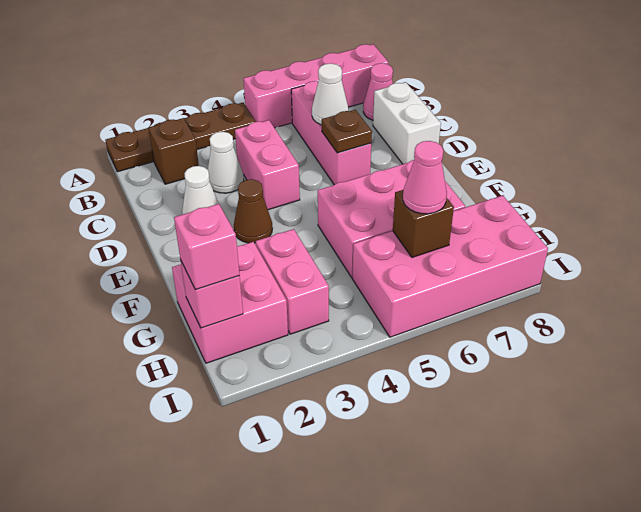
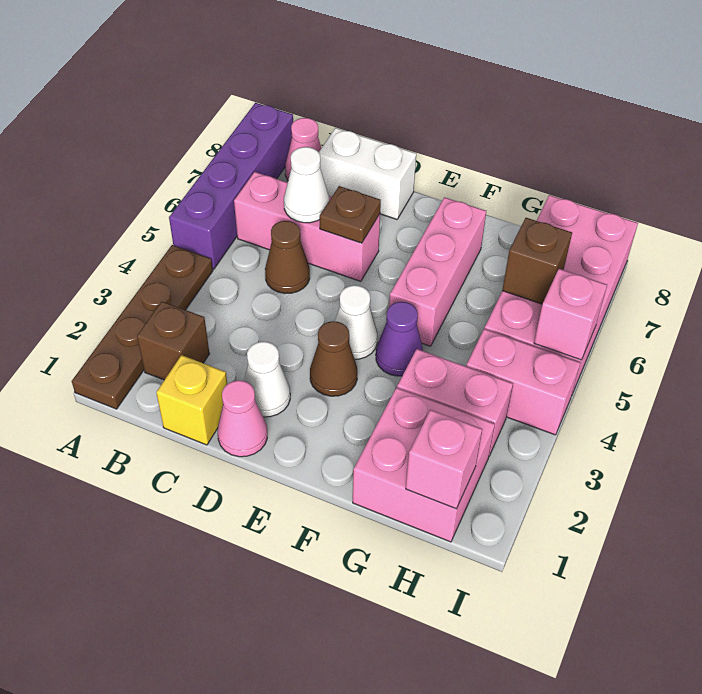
pink 1x4 brick [243,44,388,128] -> purple 1x4 brick [169,103,293,269]
none -> yellow 1x1 brick [156,355,227,445]
white 1x1 cone [208,132,244,193] -> white 1x1 cone moved to [335,285,378,359]
pink 1x2 brick [235,120,300,210] -> pink 1x2 brick moved to [466,329,581,435]
none -> brown 1x1 cone [265,221,310,294]
none -> purple 1x1 cone [376,302,423,376]
pink 2x3 brick [318,160,465,277] -> pink 1x3 brick [389,197,486,346]
pink 1x1 brick [174,204,239,290] -> pink 1x1 brick moved to [534,269,607,360]
pink 1x1 cone [403,141,447,214] -> pink 1x1 cone moved to [218,380,267,457]

